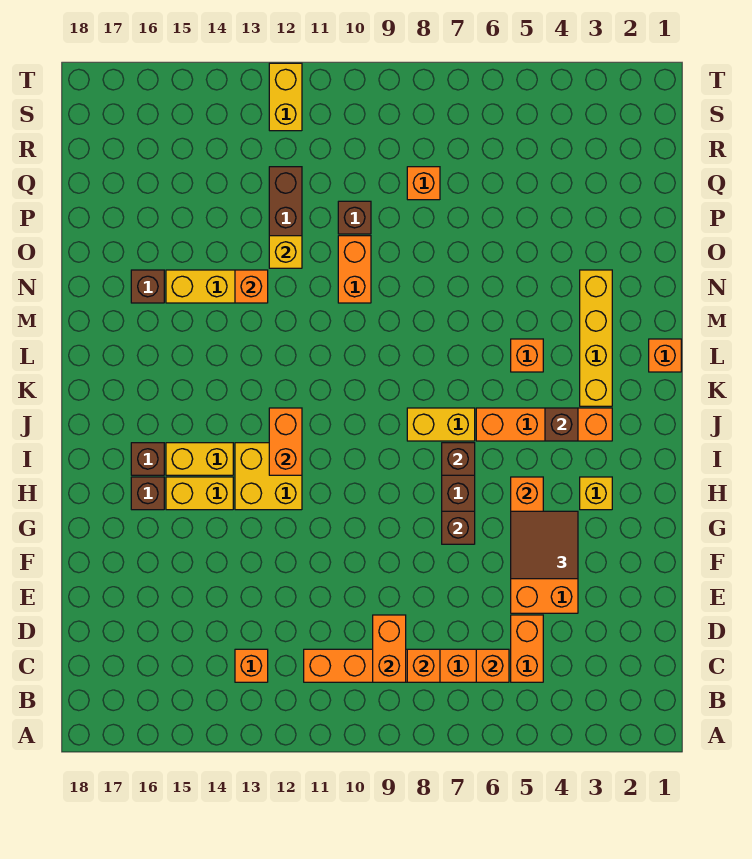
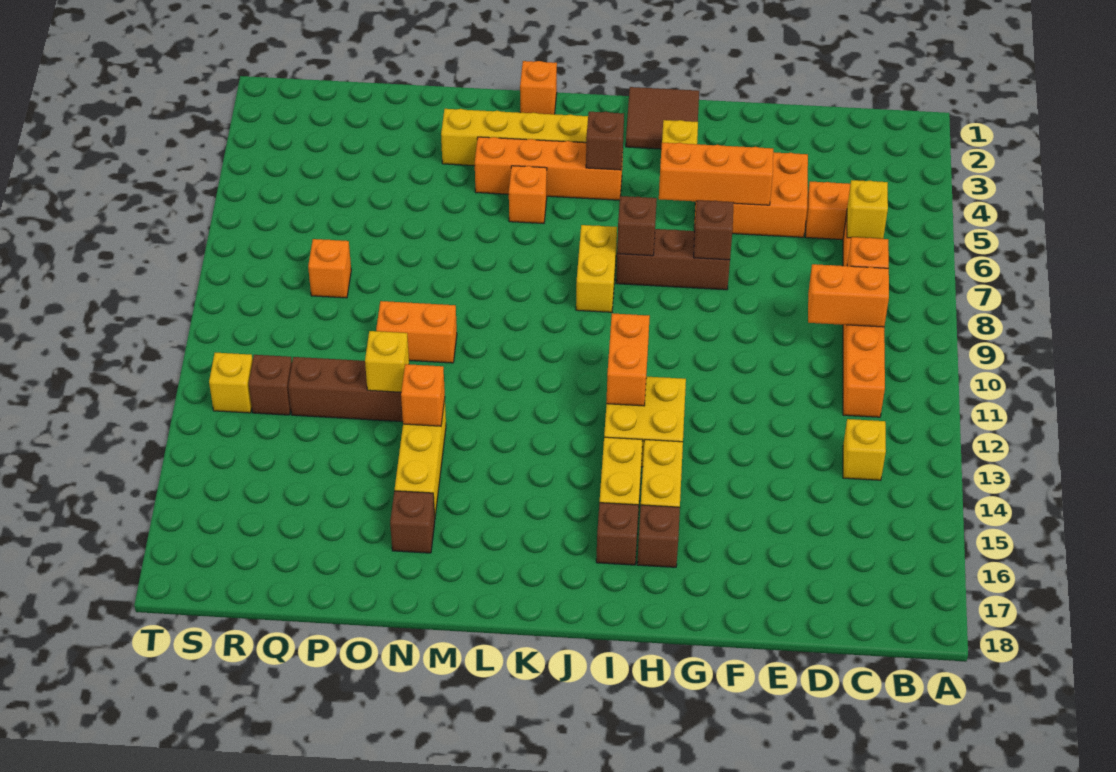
orange 1x1 brick [476,649,509,682] -> yellow 1x1 brick [847,180,888,239]
orange 1x1 brick [235,649,268,682] -> yellow 1x1 brick [843,419,886,480]
brown 2x2 tile [511,511,578,579] -> brown 2x2 tile moved to [626,87,699,149]
orange 1x2 brick [269,408,302,475] -> orange 1x2 brick turned to [606,313,650,406]
orange 1x4 brick [476,408,612,441] -> orange 1x4 brick turned to [475,137,623,200]
brown 1x1 brick [338,201,371,234] -> brown 1x1 brick moved to [249,355,292,415]
yellow 1x2 brick [269,63,302,131] -> yellow 1x1 brick [209,353,253,413]

